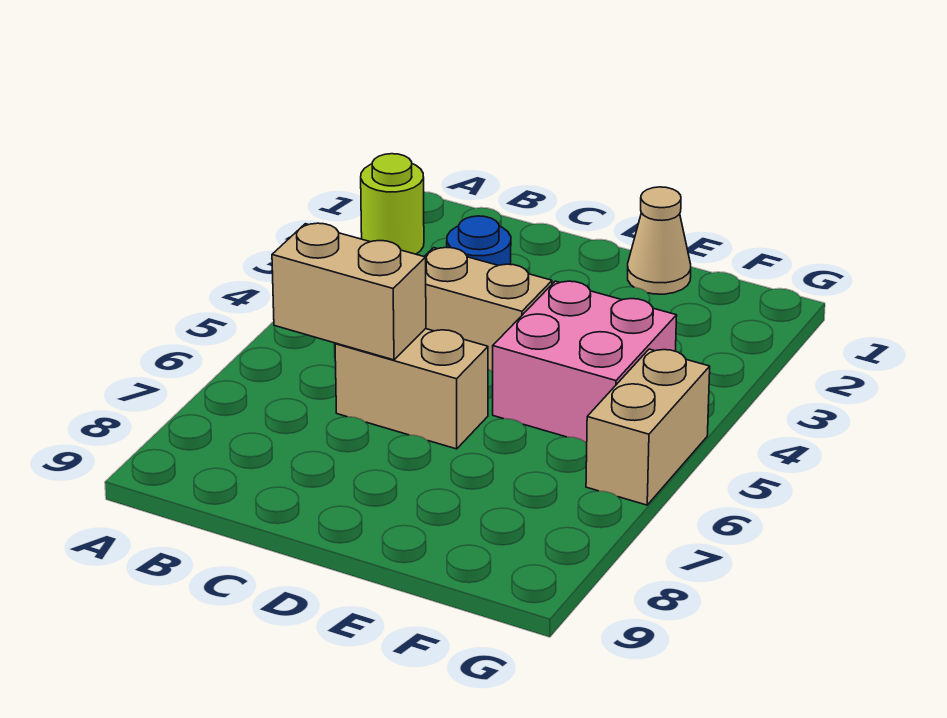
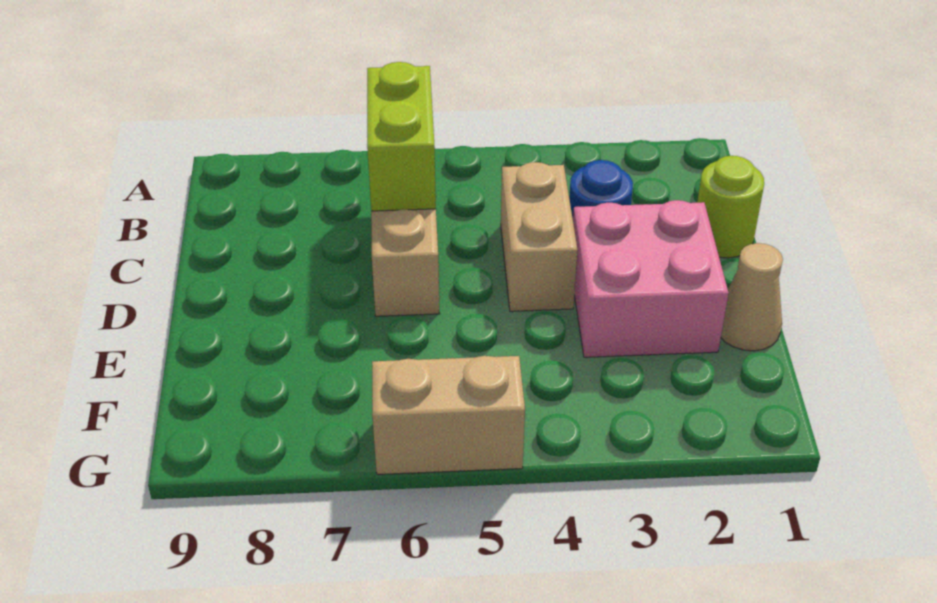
lime 1x1 round brick [361,154,424,254] -> lime 1x1 round brick moved to [697,156,764,258]
tan 1x2 brick [272,223,426,360] -> lime 1x2 brick [367,62,436,211]
pink 2x2 brick [493,281,677,443] -> pink 2x2 brick moved to [573,200,729,357]

